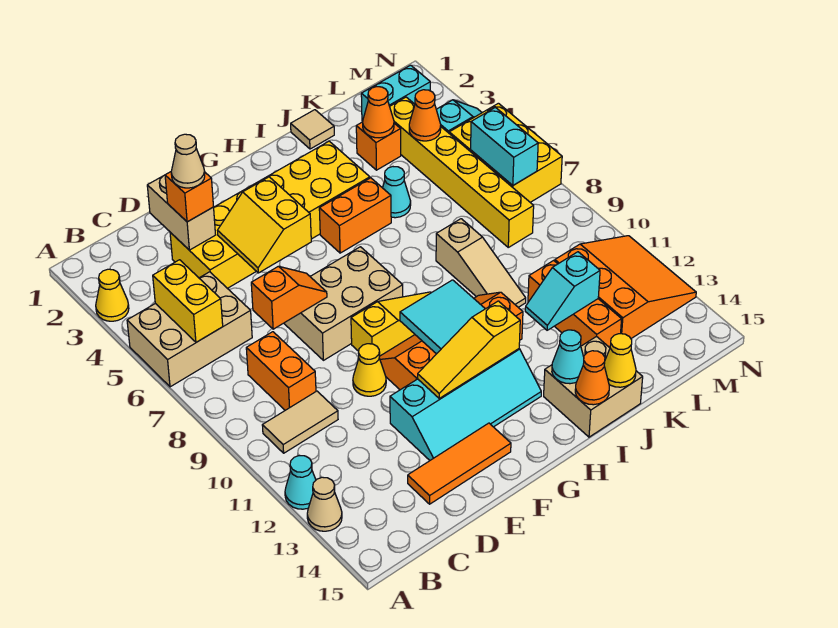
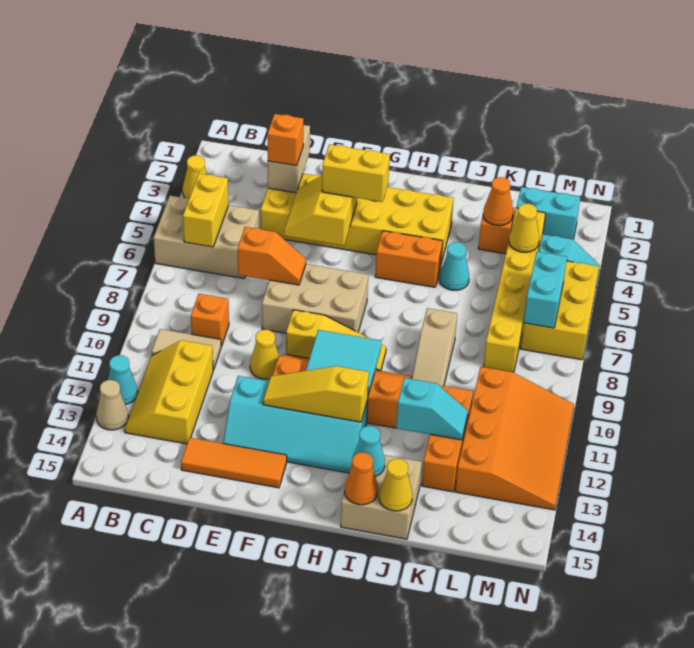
none -> yellow 2x3 slope [125,340,213,444]
orange 1x2 brick [246,332,316,410] -> orange 1x1 brick [191,294,229,346]
tan 1x1 cone [171,134,205,188] -> none
none -> yellow 1x2 brick [322,144,390,202]
tan 1x1 tile [291,110,334,149] -> none
cyan 1x2 slope [525,252,600,330] -> cyan 1x2 slope turned to [396,378,468,440]
orange 1x1 cone [409,90,441,141] -> yellow 1x1 cone [509,204,539,252]
orange 3x3 slope [555,236,696,338] -> orange 3x4 slope [455,367,574,510]

